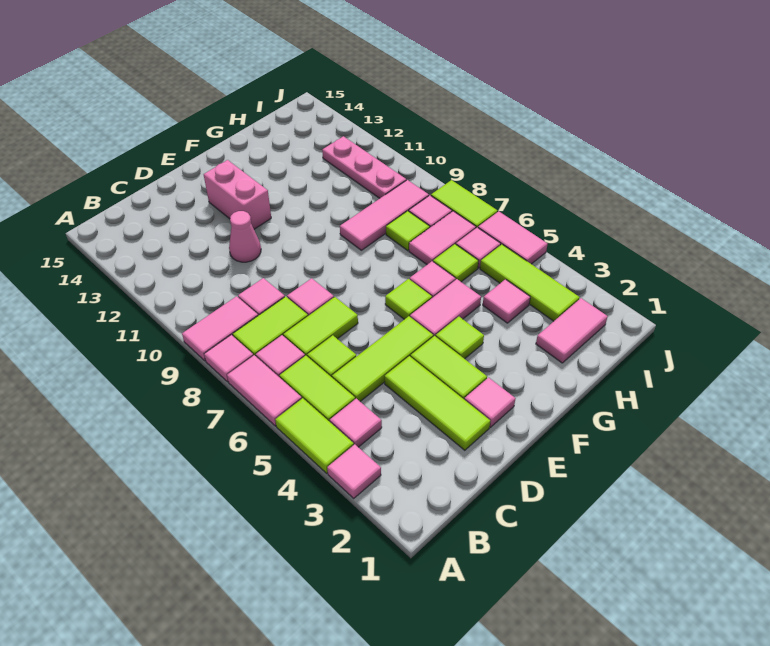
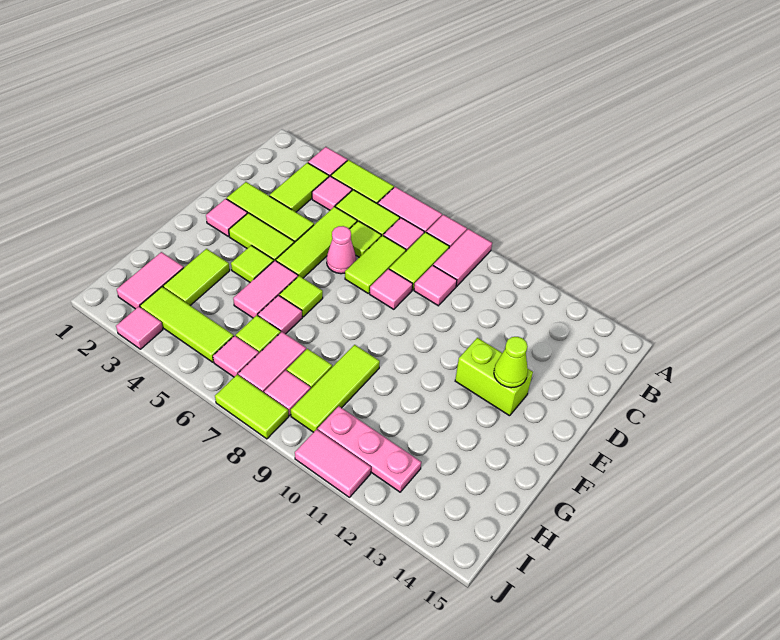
none -> lime 1x2 tile [270,163,329,212]
pink 1x1 cone [229,211,261,262] -> pink 1x1 cone moved to [327,226,356,274]
pink 1x2 brick [204,160,271,229] -> lime 1x2 brick [455,338,533,416]
none -> lime 1x1 cone [494,337,528,388]
none -> lime 1x2 tile [163,249,230,306]
pink 1x3 tile [340,180,429,250] -> lime 1x3 tile [291,345,380,432]
pink 1x1 tile [483,279,530,323] -> pink 1x1 tile moved to [116,307,163,349]
pink 1x2 tile [478,211,547,264] -> pink 1x2 tile moved to [295,429,371,497]

